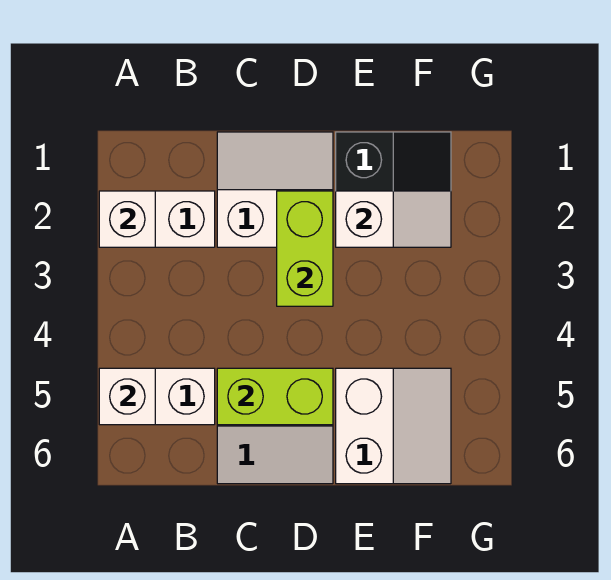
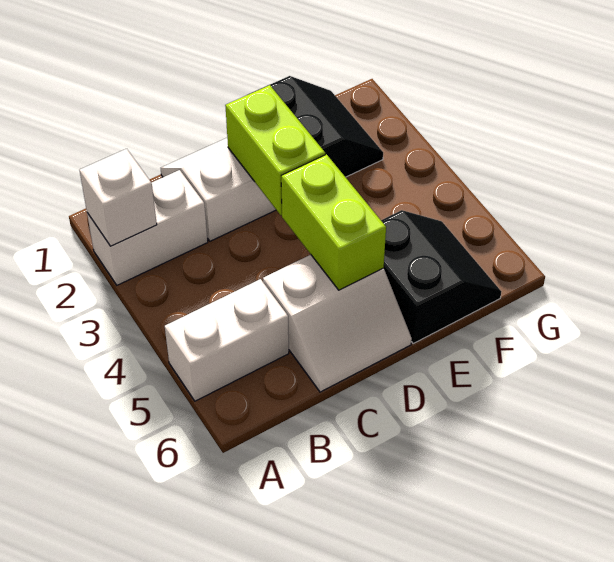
white 1x1 brick [99,368,155,425] -> none
lime 1x2 brick [217,368,333,425] -> lime 1x2 brick turned to [281,154,386,290]
white 1x2 slope [336,191,451,247] -> none
white 2x2 slope [336,368,451,484] -> black 2x2 slope [381,210,501,343]

